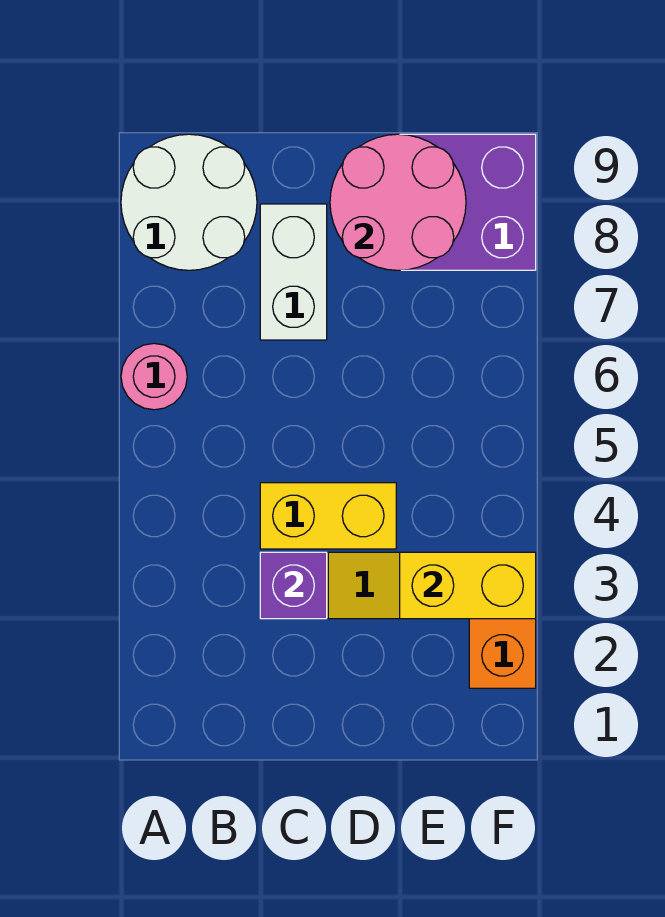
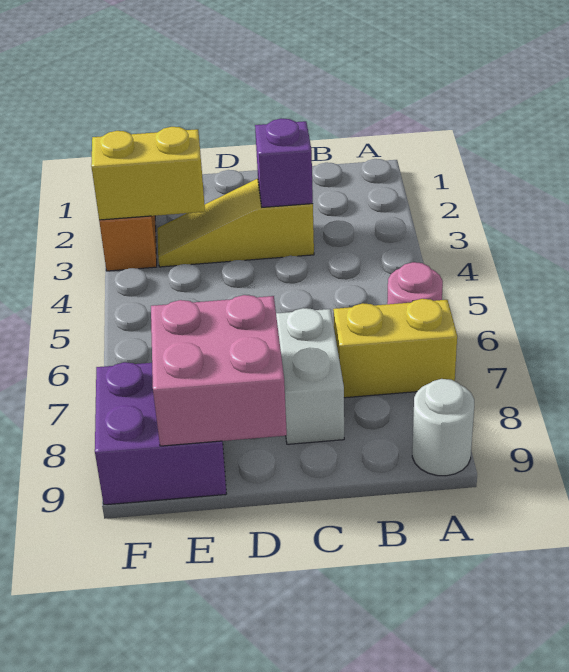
white 2x2 round brick [121,134,257,270] -> white 1x1 round brick [412,379,474,476]
yellow 1x2 brick [260,483,396,549] -> yellow 1x2 brick moved to [333,299,457,398]
pink 2x2 round brick [330,134,466,270] -> pink 2x2 brick [151,295,287,446]

